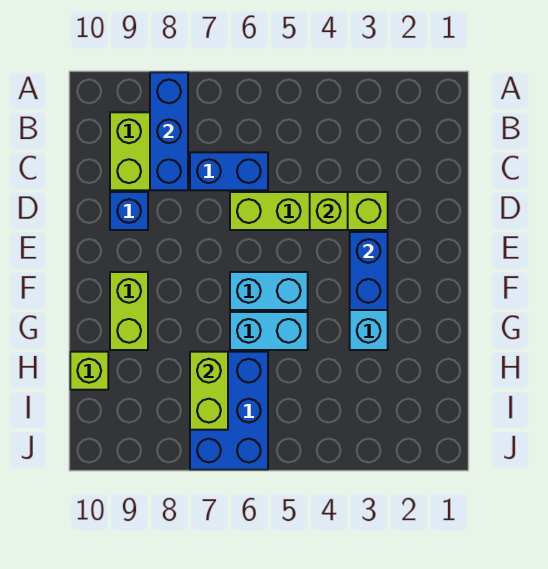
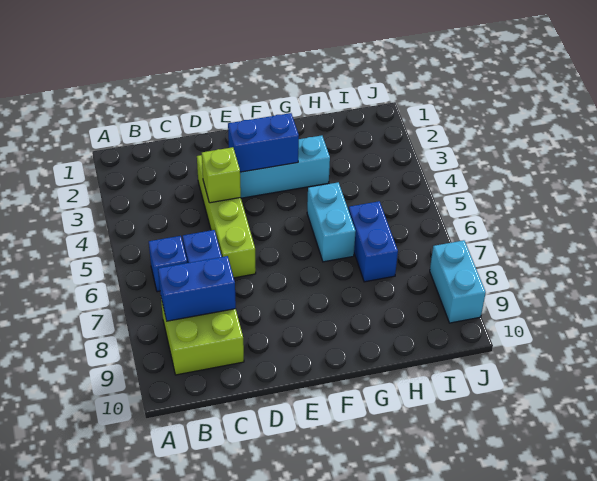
blue 1x3 brick [150,72,188,190] -> blue 1x2 brick [158,256,236,321]
blue 1x1 brick [110,192,148,230] -> blue 1x1 brick moved to [149,236,187,292]
cyan 1x2 brick [230,272,308,310] -> cyan 1x2 brick moved to [430,240,486,323]
lime 1x2 brick [110,272,148,350] -> none
blue 2x3 brick [190,352,268,470] -> blue 1x2 brick [349,201,398,282]
lime 1x2 brick [190,352,228,430] -> none
lime 1x1 brick [70,352,108,390] -> none

